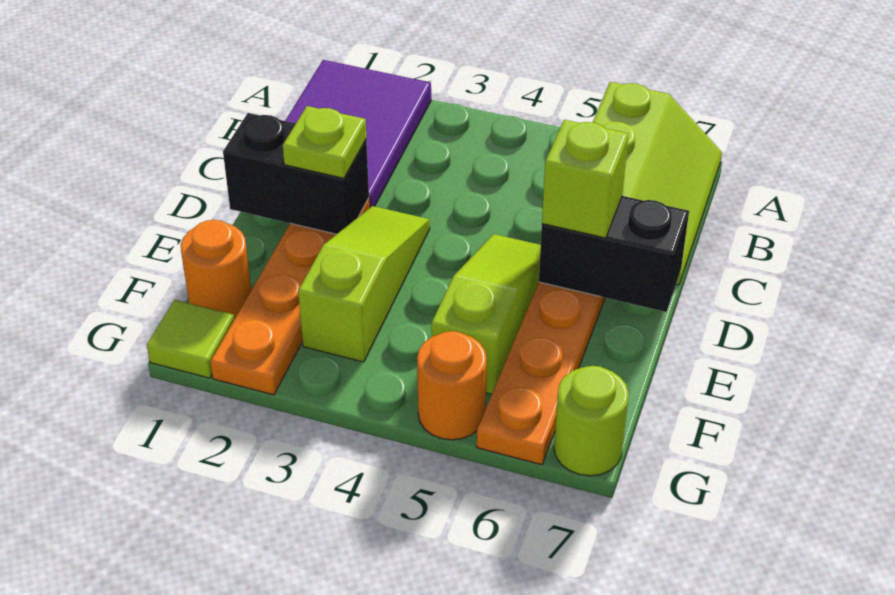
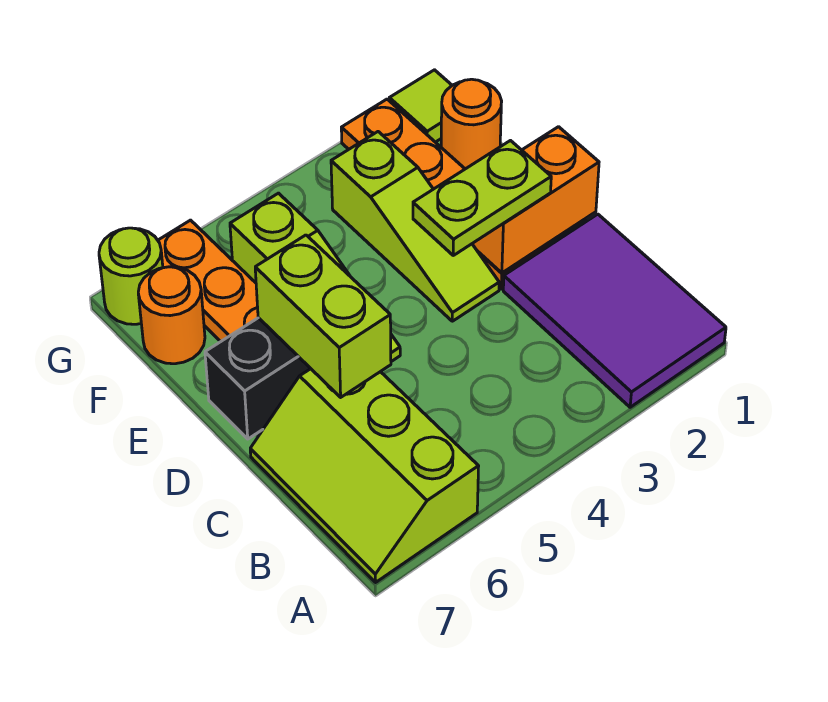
black 1x2 brick [223,113,369,234] -> orange 1x2 brick [472,127,599,273]
lime 1x1 plate [283,106,366,178] -> lime 1x2 plate [413,141,551,255]
lime 1x1 brick [542,120,629,238] -> lime 1x2 brick [255,235,391,397]
orange 1x1 round brick [417,331,487,440] -> orange 1x1 round brick moved to [138,267,205,364]

